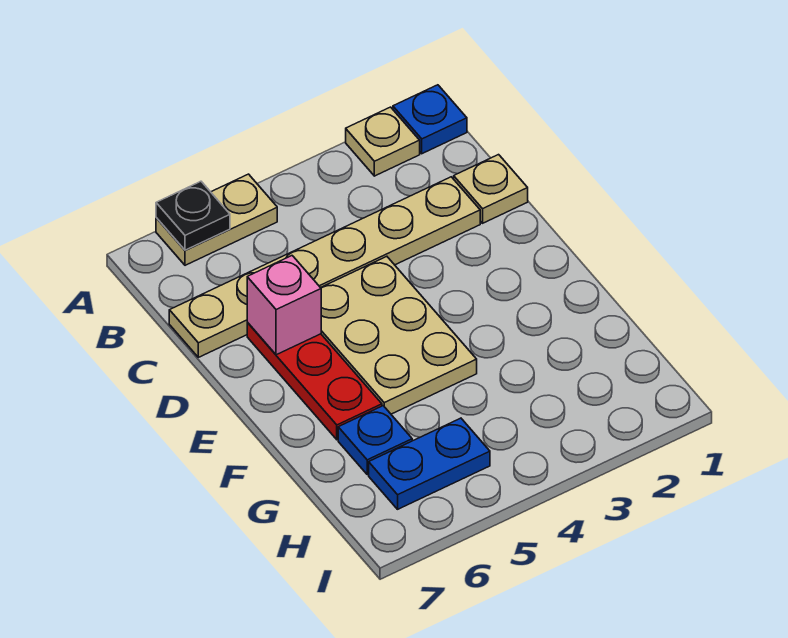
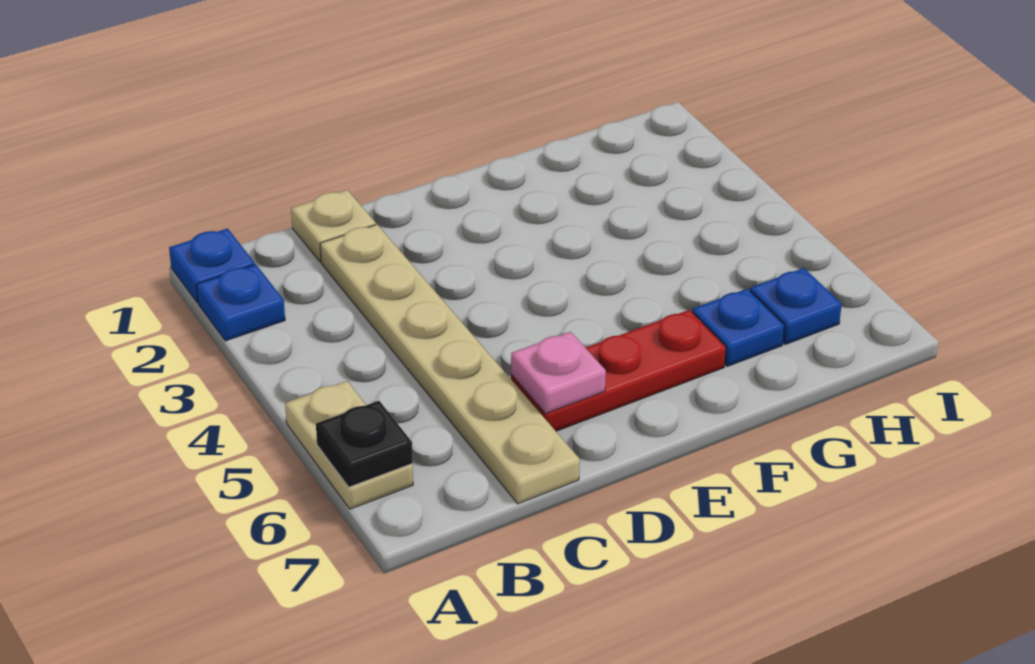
tan 1x1 plate [346,107,420,176] -> blue 1x1 plate [196,264,285,341]
tan 2x3 plate [321,256,477,414] -> none
pink 1x1 brick [247,256,321,355] -> pink 1x1 plate [511,332,606,414]
blue 1x2 plate [369,418,490,509] -> blue 1x1 plate [750,268,842,344]

